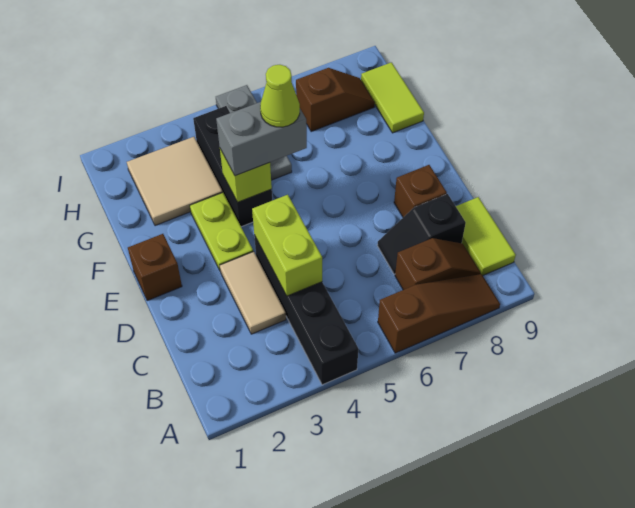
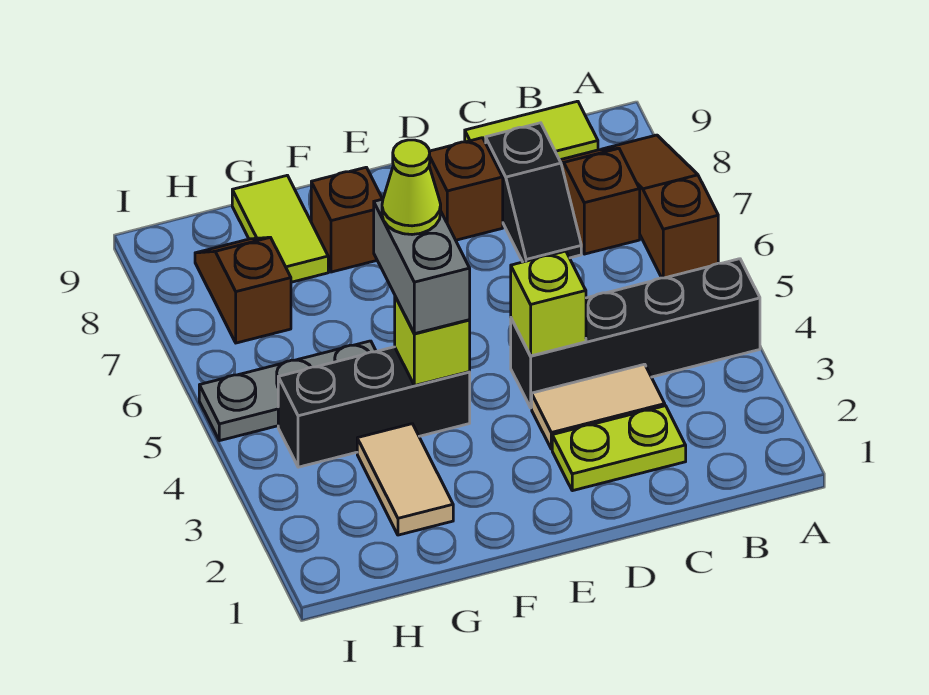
lime 1x2 brick [252,195,322,296] -> lime 1x1 brick [511,251,586,356]
brown 1x1 brick [128,234,182,301] -> brown 1x1 brick moved to [311,167,382,272]
lime 1x2 plate [190,193,253,270] -> lime 1x2 plate moved to [552,406,686,491]
tan 2x2 tile [127,137,223,226] -> tan 1x2 tile [357,424,453,535]
lime 1x2 tile [361,62,424,133] -> lime 1x2 tile turned to [232,175,328,282]

